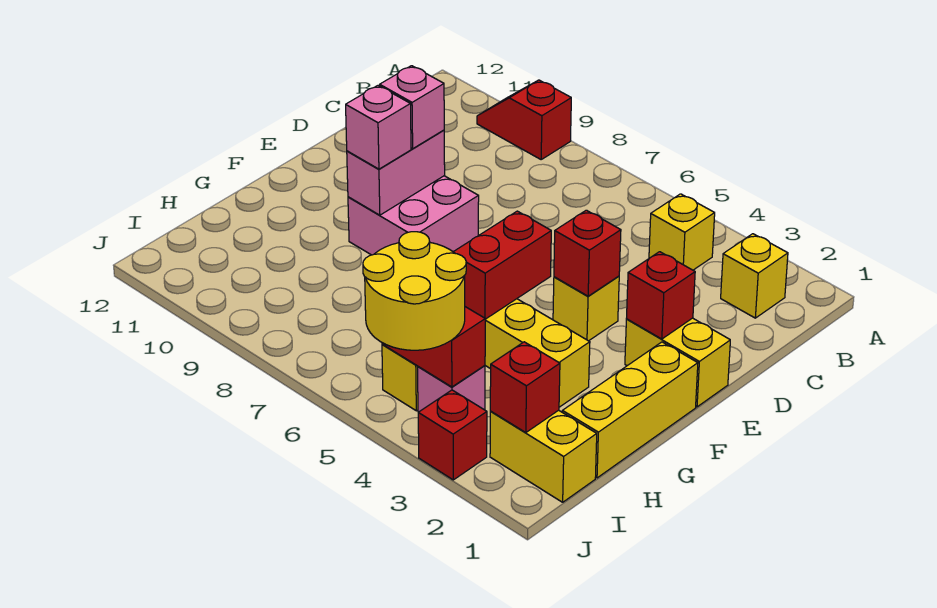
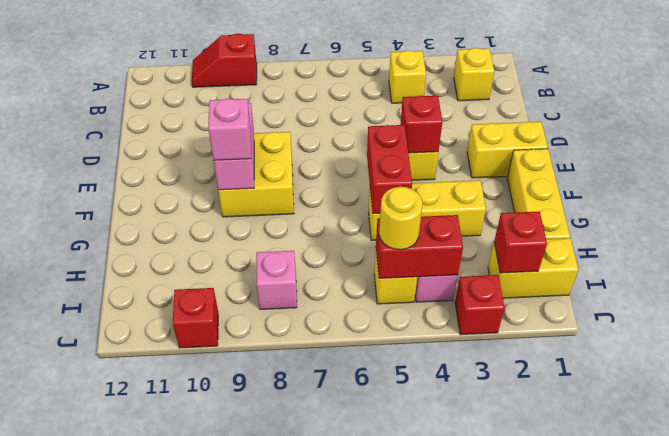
red 1x1 brick [626,252,695,339] -> red 1x1 brick moved to [173,288,218,348]
pink 2x2 brick [348,176,479,255] -> yellow 2x2 brick [218,132,294,217]
pink 1x1 brick [380,66,444,149] -> pink 1x1 brick moved to [256,251,297,309]
yellow 2x2 round brick [363,232,466,350] -> yellow 1x1 round brick [379,187,423,250]

